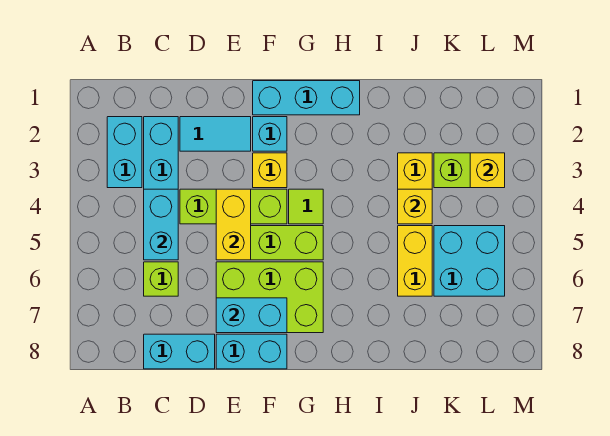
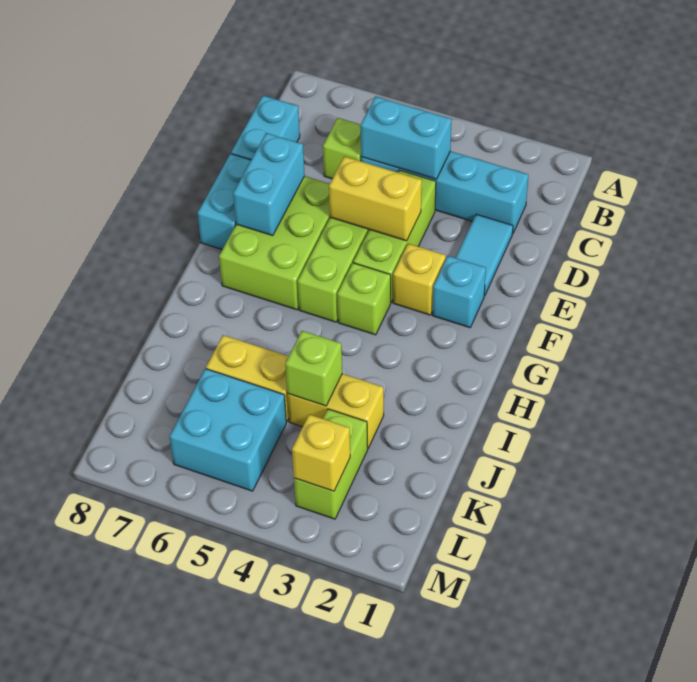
cyan 1x2 brick [107,117,142,188] -> none
cyan 1x3 brick [253,81,360,115] -> none
lime 1x1 tile [289,189,323,224] -> lime 1x1 brick [337,263,391,335]
yellow 1x1 brick [398,189,432,224] -> lime 1x1 brick [285,331,342,406]

